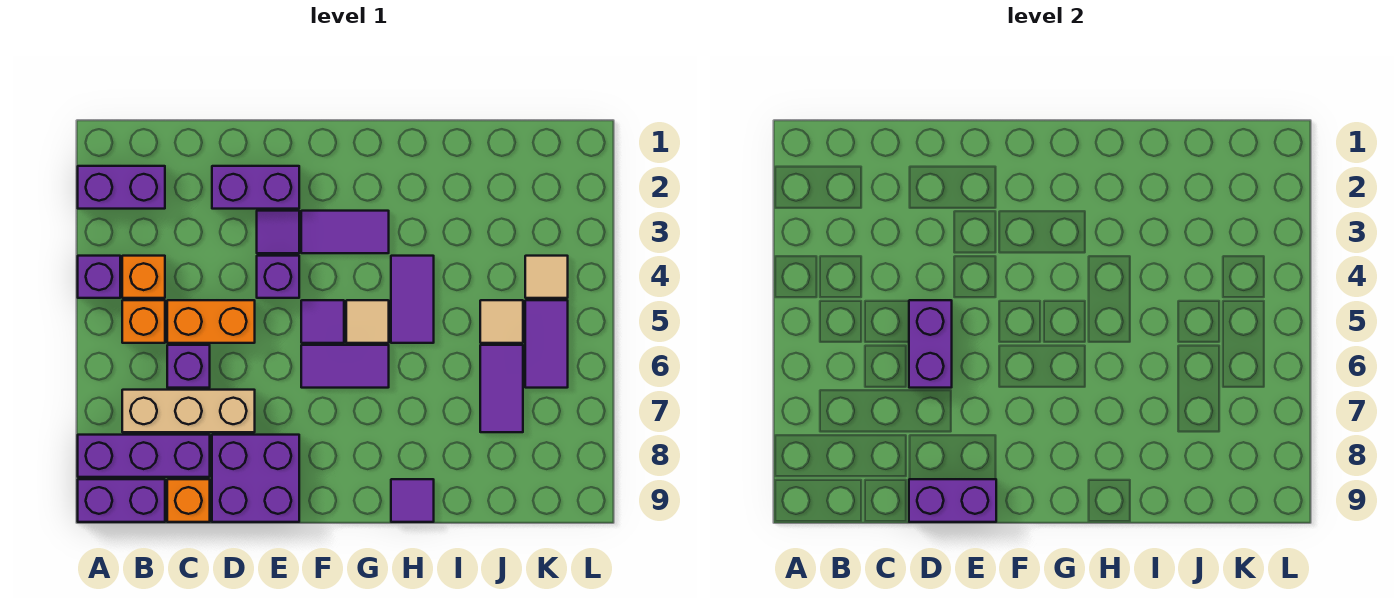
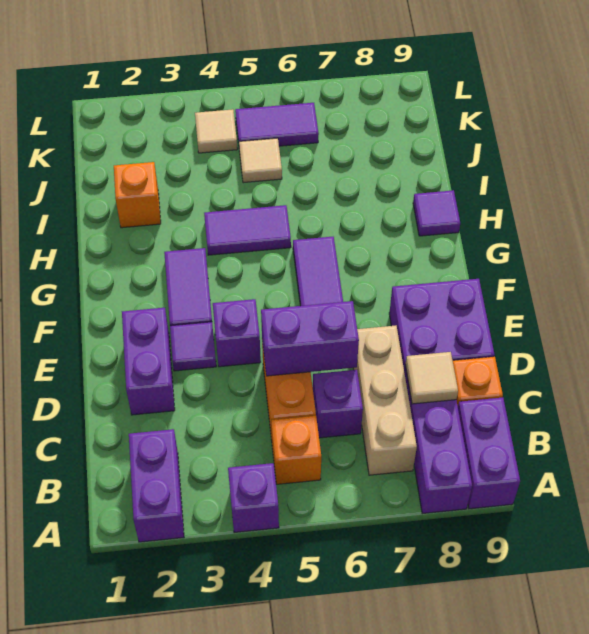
orange 1x1 brick [122,256,165,298] -> orange 1x1 brick moved to [114,162,161,228]
purple 1x2 brick [909,479,996,522] -> none
purple 1x1 tile [301,300,344,343] -> none
tan 1x1 tile [346,300,389,343] -> tan 1x1 tile moved to [405,352,458,404]
purple 1x2 tile [480,345,523,432] -> none

